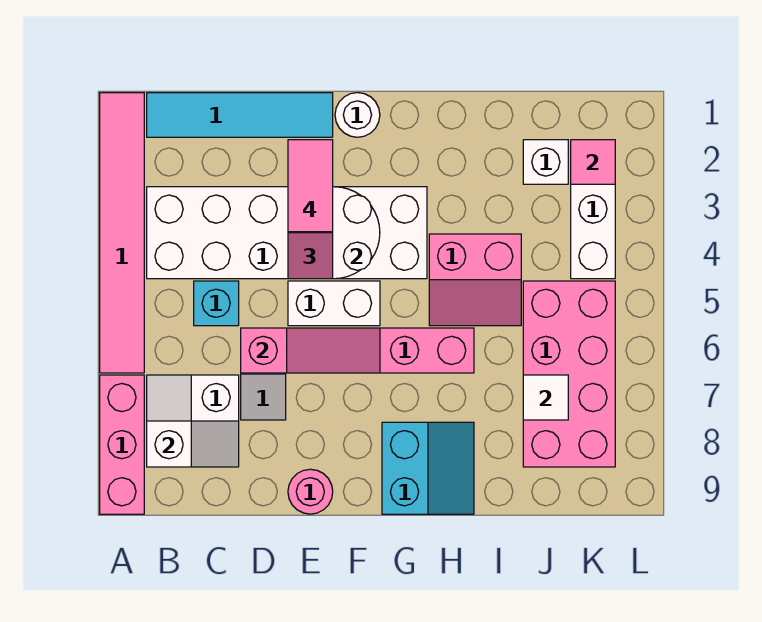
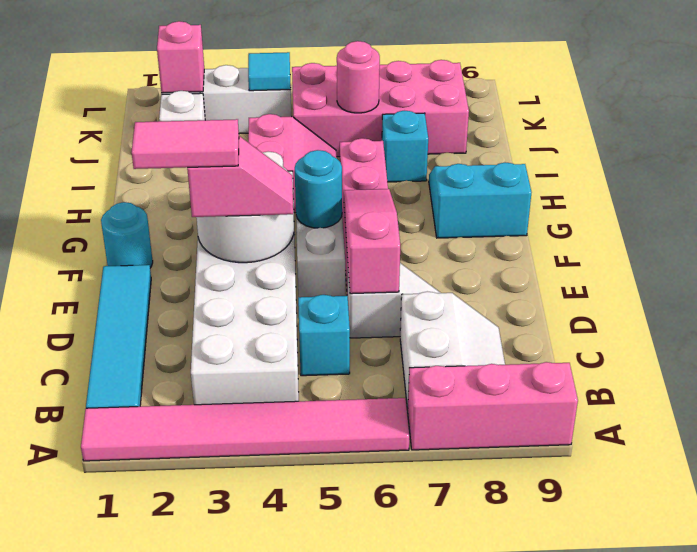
white 1x2 slope [147,375,191,467] -> none
pink 1x1 round brick [288,469,333,514] -> pink 1x1 round brick moved to [337,41,380,113]
white 1x1 round brick [335,93,380,137] -> cyan 1x1 round brick [101,202,153,268]
none -> cyan 1x1 round brick [295,150,342,228]
none -> cyan 1x1 brick [382,111,428,182]
white 1x1 tile [523,375,568,420] -> none
pink 1x1 tile [571,140,615,184] -> pink 1x1 brick [157,21,204,93]
none -> cyan 1x1 tile [248,52,291,91]

